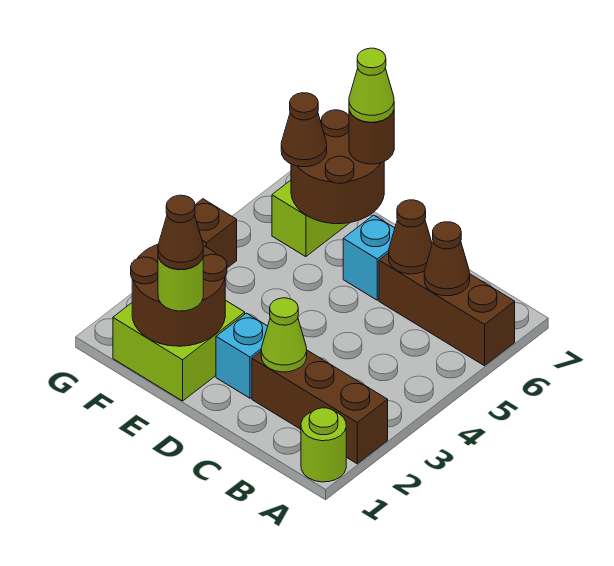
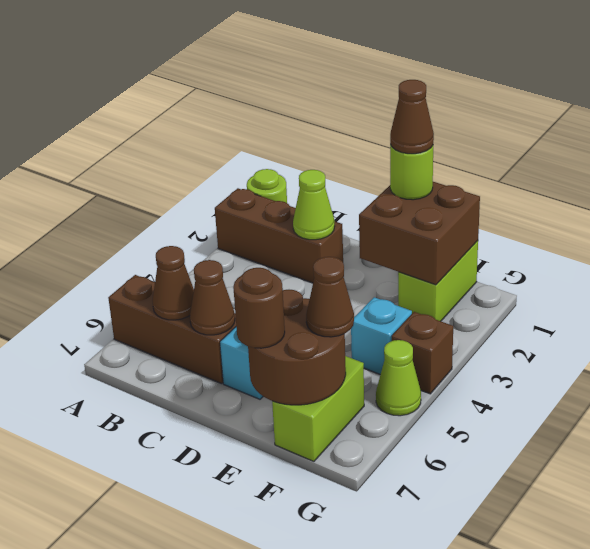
cyan 1x1 brick [216,313,268,398] -> cyan 1x1 brick moved to [351,297,412,375]
lime 2x2 brick [113,300,245,401] -> lime 1x2 brick [398,241,478,321]
brown 2x2 round brick [131,245,227,346] -> brown 2x2 brick [359,182,480,285]
lime 1x1 cone [349,48,394,122] -> lime 1x1 cone moved to [376,340,421,416]

